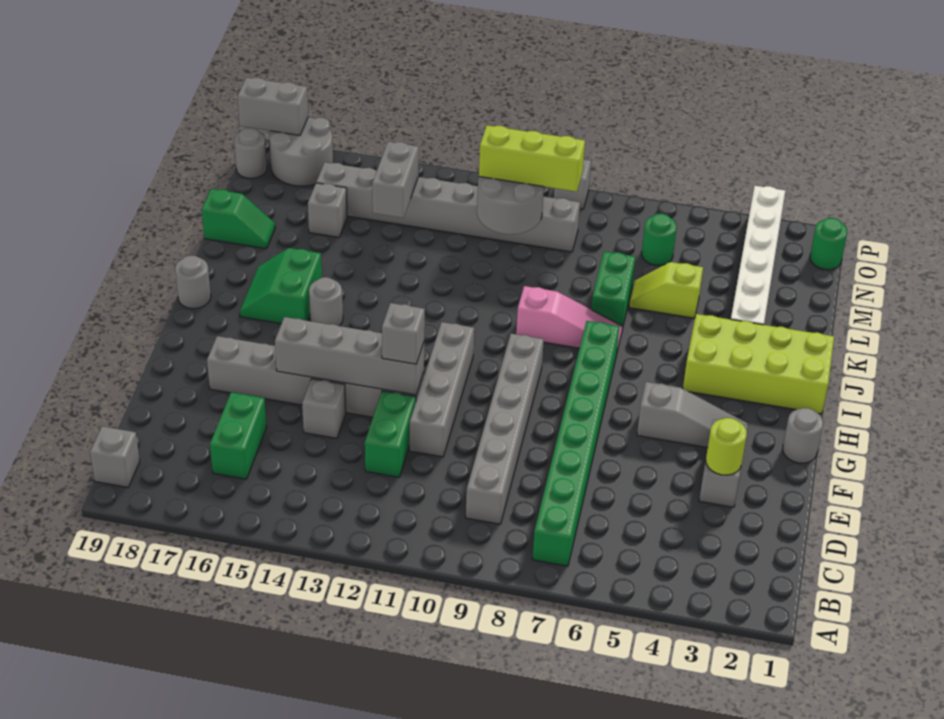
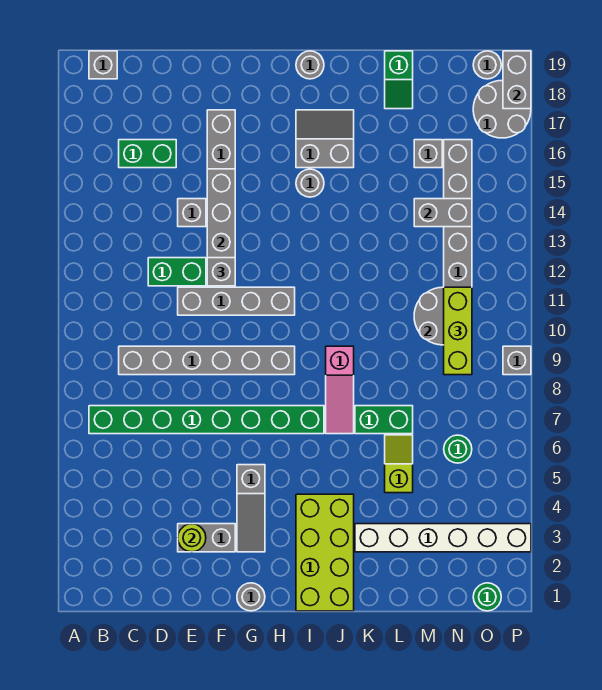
green 2x2 slope [240,248,322,324] -> grey 2x2 slope [296,110,354,168]

